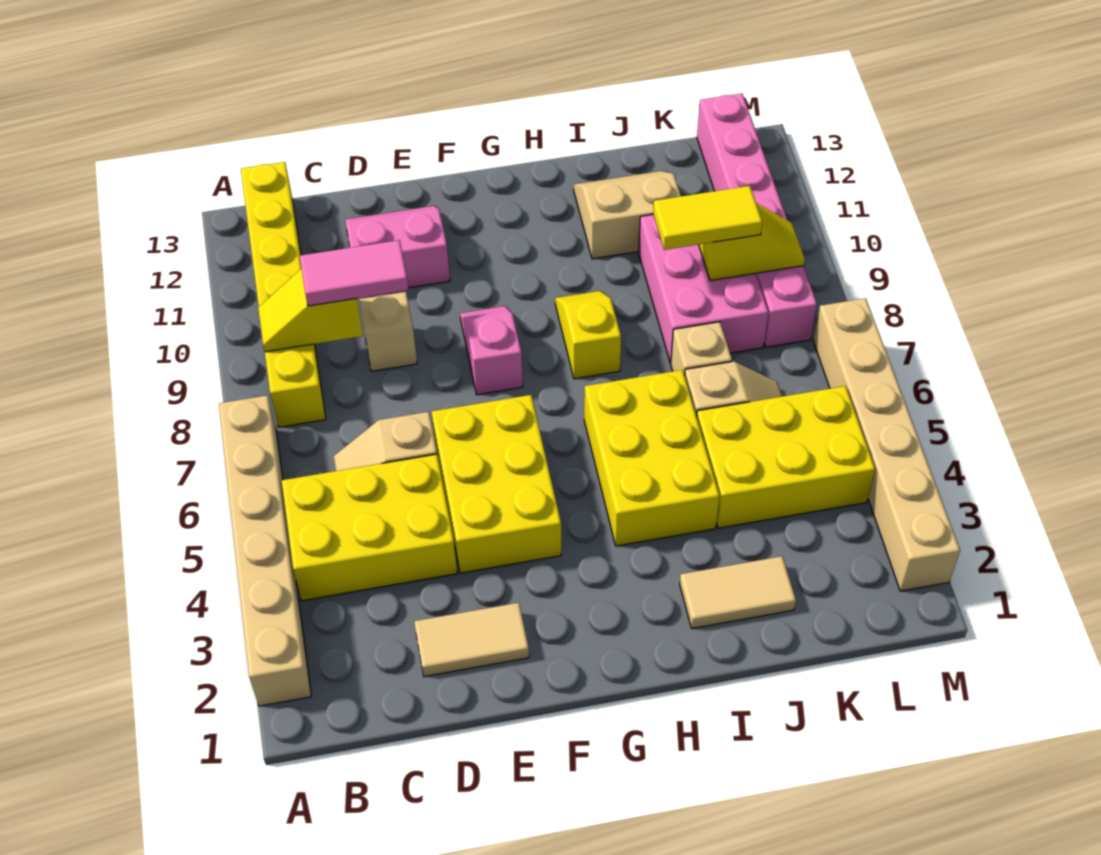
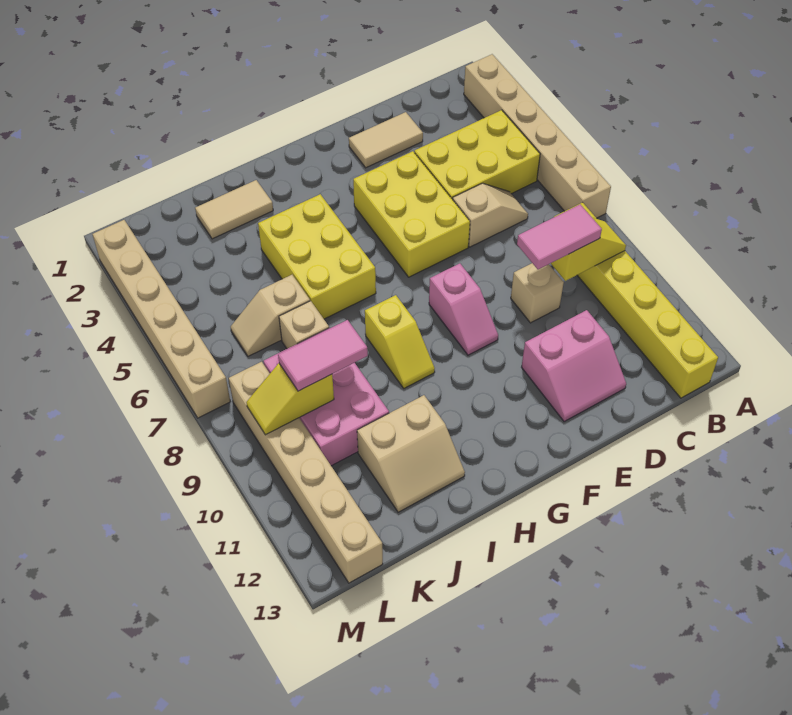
yellow 2x3 brick [697,386,875,528] -> none
yellow 1x2 tile [653,186,762,250] -> pink 1x2 tile [278,320,368,391]
pink 1x6 brick [697,93,817,347] -> tan 1x6 brick [229,362,383,583]

